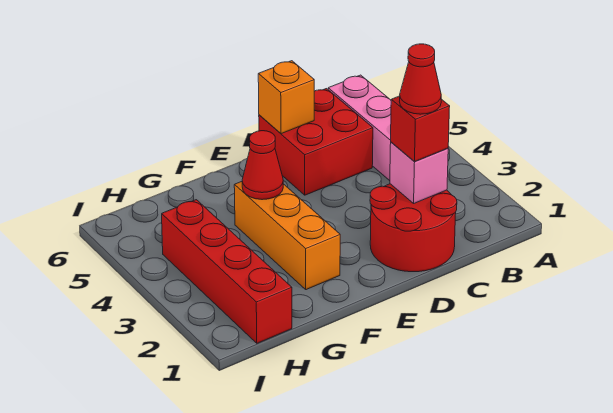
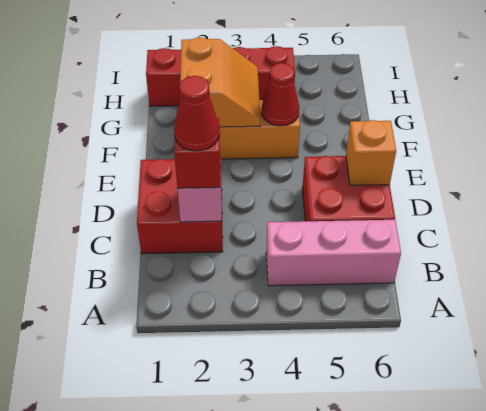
red 2x2 round brick [370,184,457,272] -> red 2x2 brick [137,158,223,254]
none -> orange 2x2 slope [180,37,260,127]

